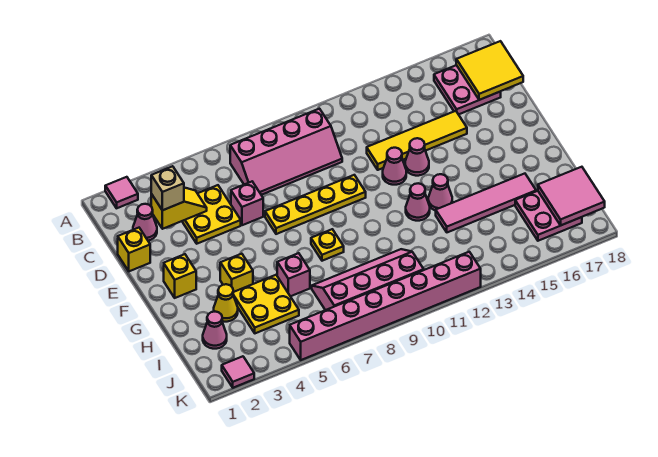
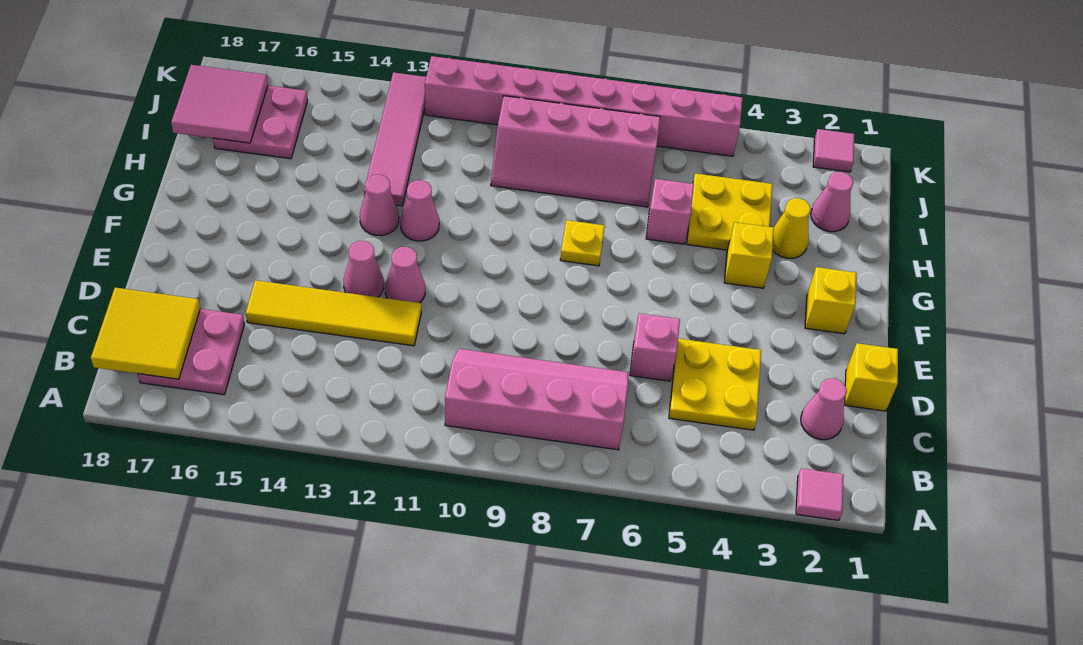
yellow 1x2 slope [151,188,207,229] -> none
tan 1x1 brick [151,166,184,210] -> none
yellow 1x4 plate [265,175,366,234] -> none
pink 1x4 tile [436,174,536,232] -> pink 1x4 tile turned to [364,72,426,206]

